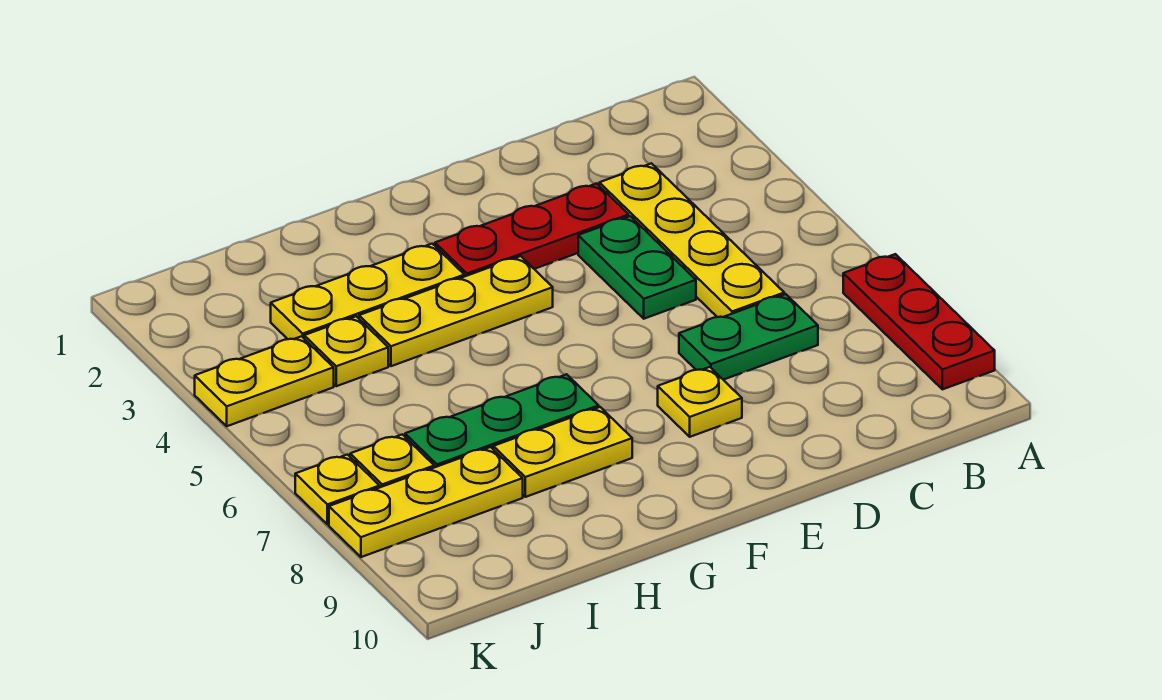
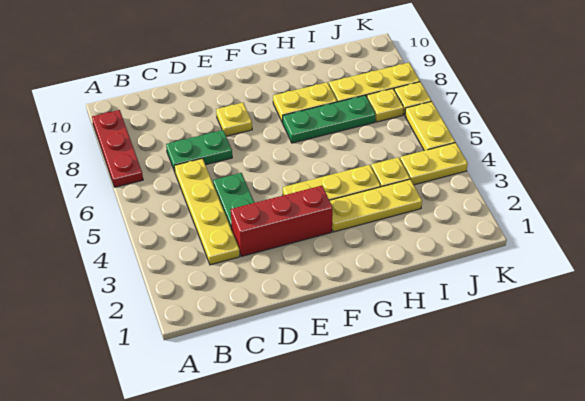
red 1x3 plate [435,183,629,277] -> red 1x3 brick [231,186,333,256]
none -> yellow 1x2 plate [405,101,455,151]

